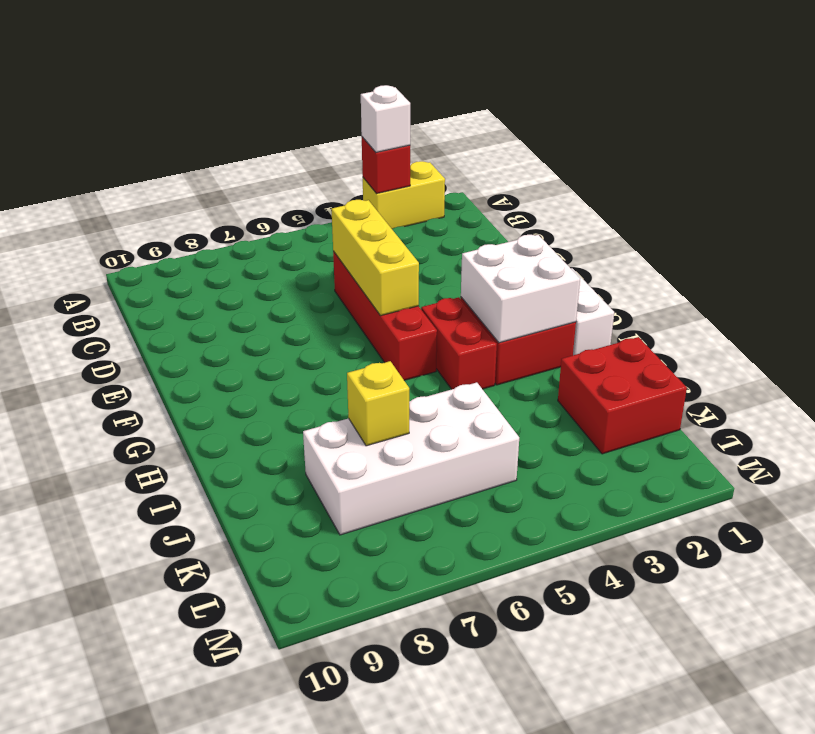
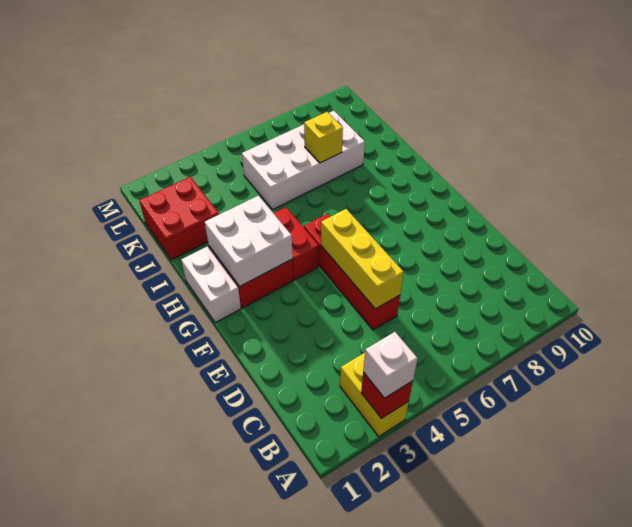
yellow 1x2 brick [363,161,445,229] -> yellow 1x2 brick turned to [340,353,409,436]

